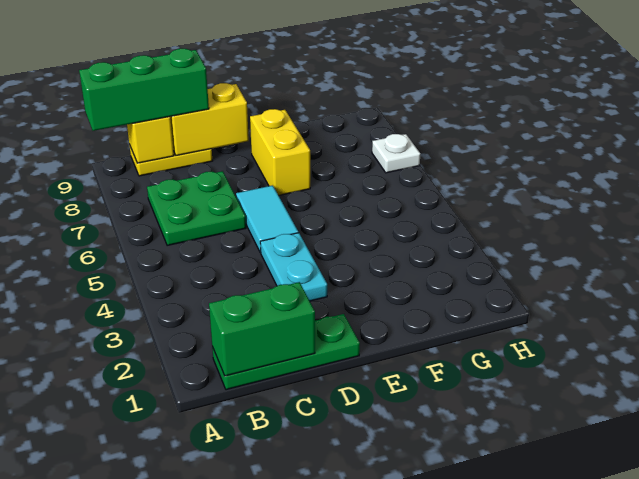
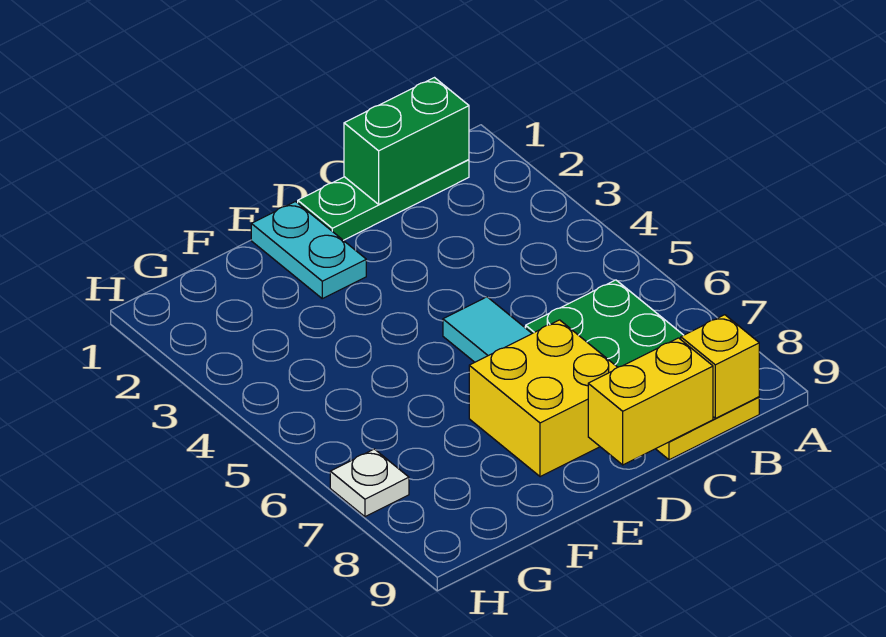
green 1x3 brick [79,49,209,131] -> none
cyan 1x2 plate [260,233,327,301] -> cyan 1x2 plate moved to [251,202,366,299]
yellow 1x2 brick [250,109,310,195] -> yellow 2x2 brick [469,320,618,477]

